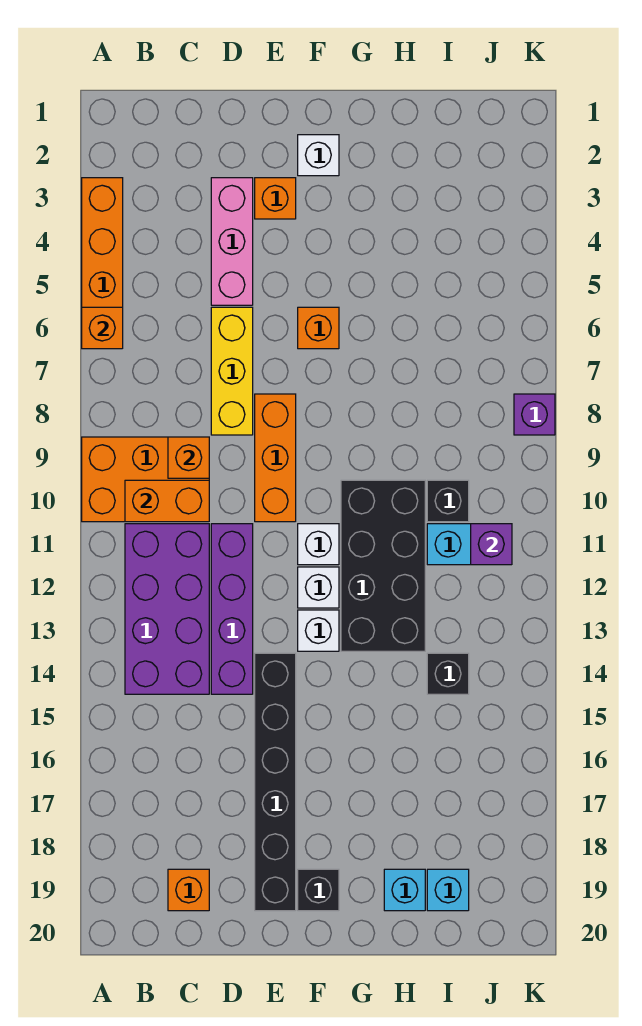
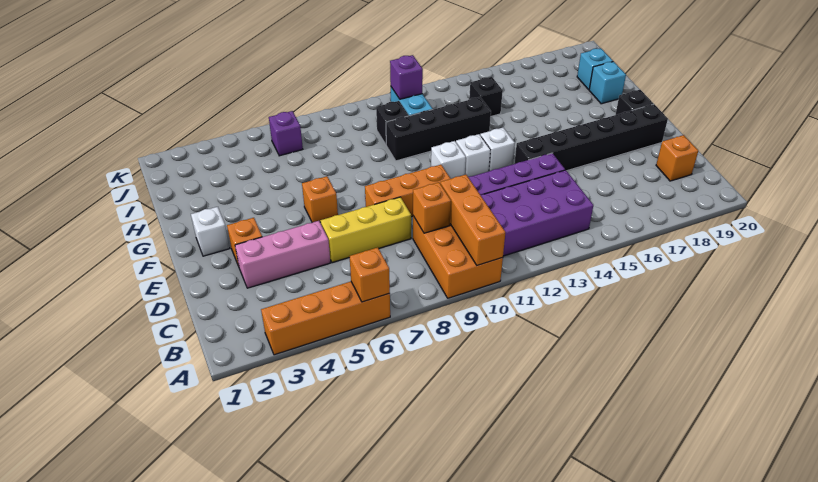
orange 1x2 brick [125,480,209,522] -> orange 1x3 brick [440,175,505,265]
black 2x4 brick [341,480,425,651] -> black 1x4 brick [386,97,491,161]
purple 1x1 brick [514,394,555,435] -> purple 1x1 brick moved to [269,111,303,156]

